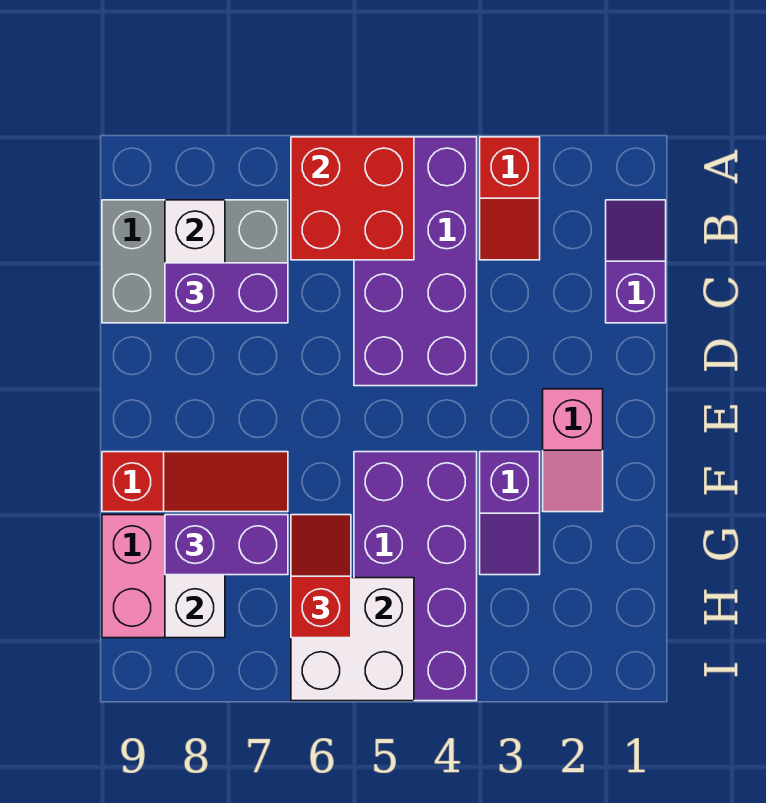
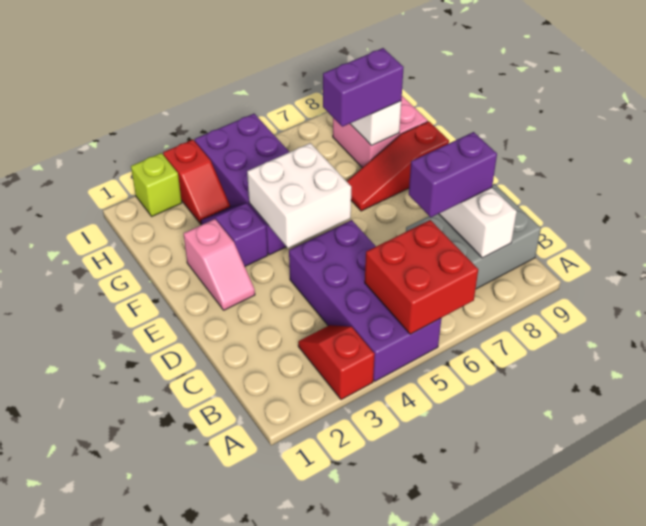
purple 1x2 slope [606,200,666,323] -> none
pink 1x2 slope [543,389,603,512] -> pink 1x2 slope turned to [184,219,255,310]
red 1x2 slope [291,515,351,638] -> red 1x2 slope moved to [163,140,230,224]
white 2x2 brick [291,578,414,701] -> white 2x2 brick moved to [247,143,351,248]
none -> lime 1x1 brick [131,153,182,216]

